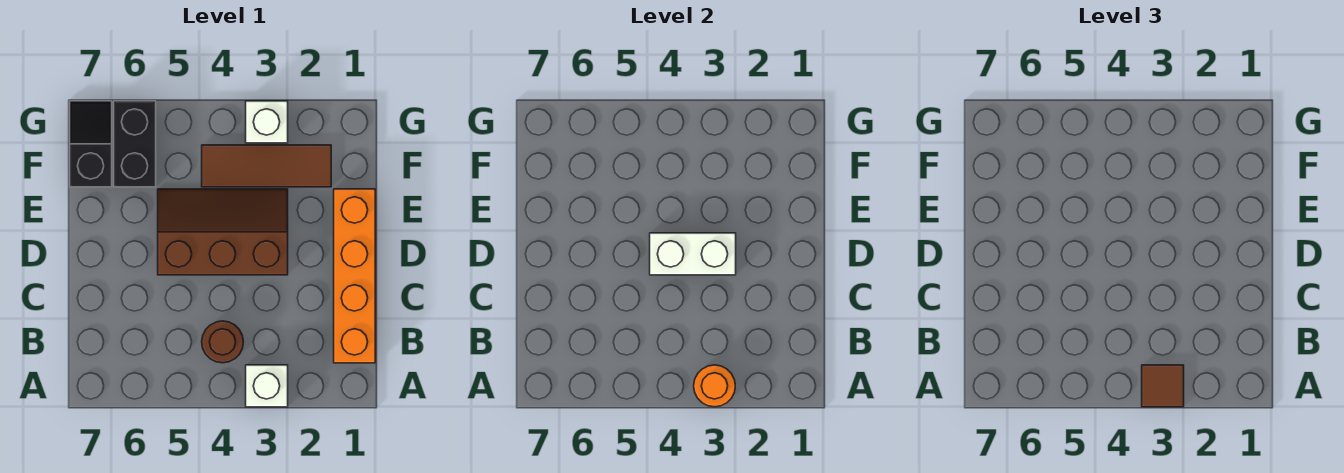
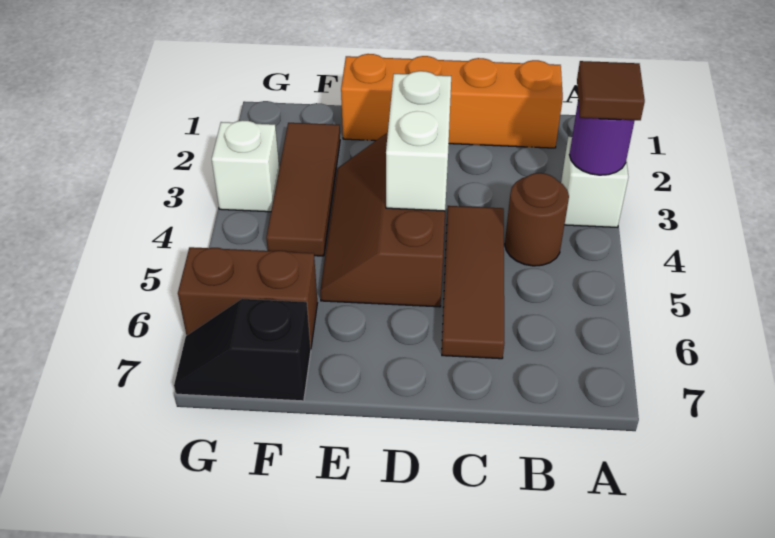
orange 1x1 round brick [694,365,735,407] -> purple 1x1 round brick [569,101,635,175]
none -> brown 1x3 tile [442,206,505,359]
black 1x2 brick [114,101,156,187] -> brown 1x2 brick [178,247,317,348]

